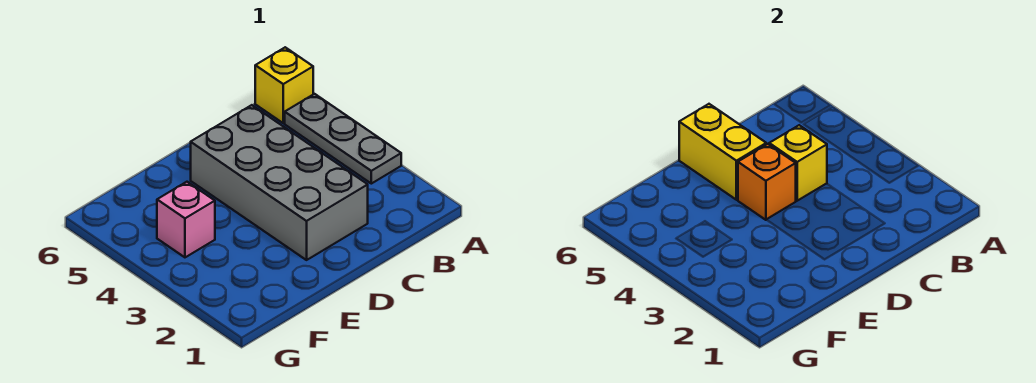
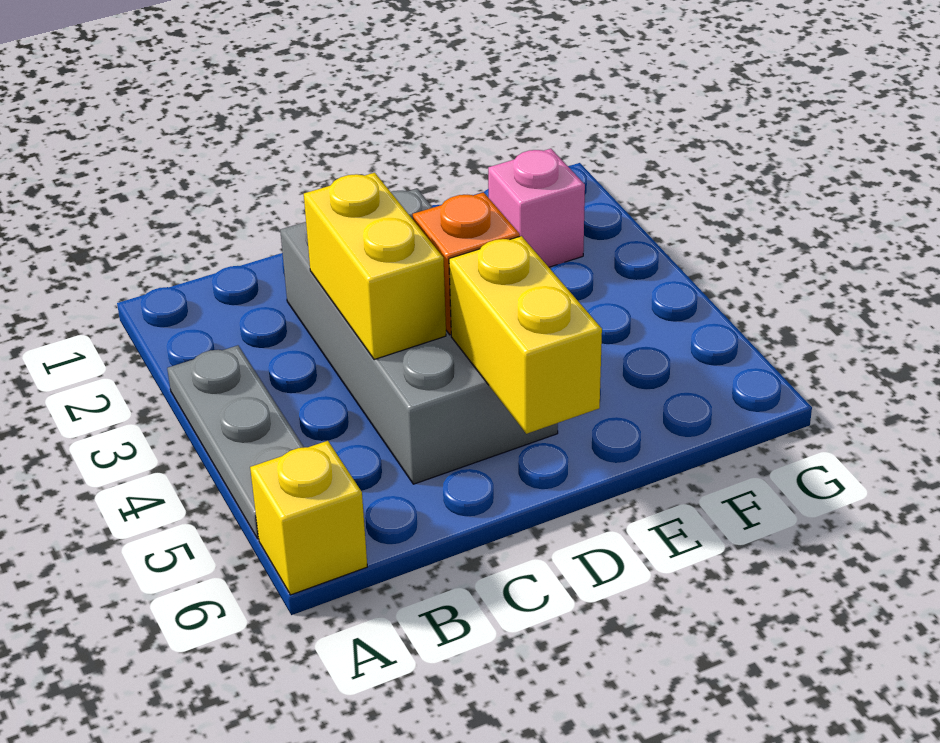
yellow 1x1 brick [769,125,827,201] -> yellow 1x2 brick [304,173,446,360]
pink 1x1 brick [157,182,215,257] -> pink 1x1 brick moved to [488,149,585,267]

